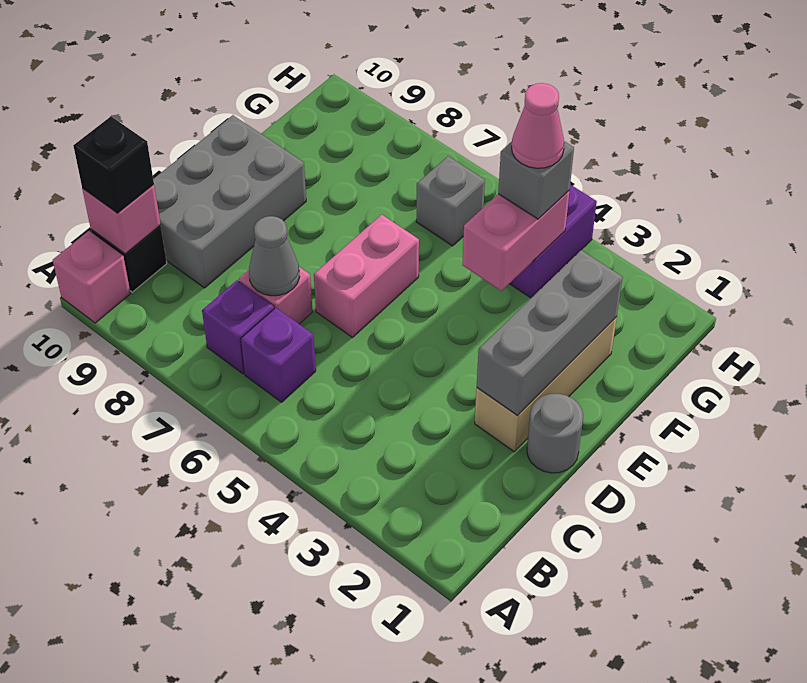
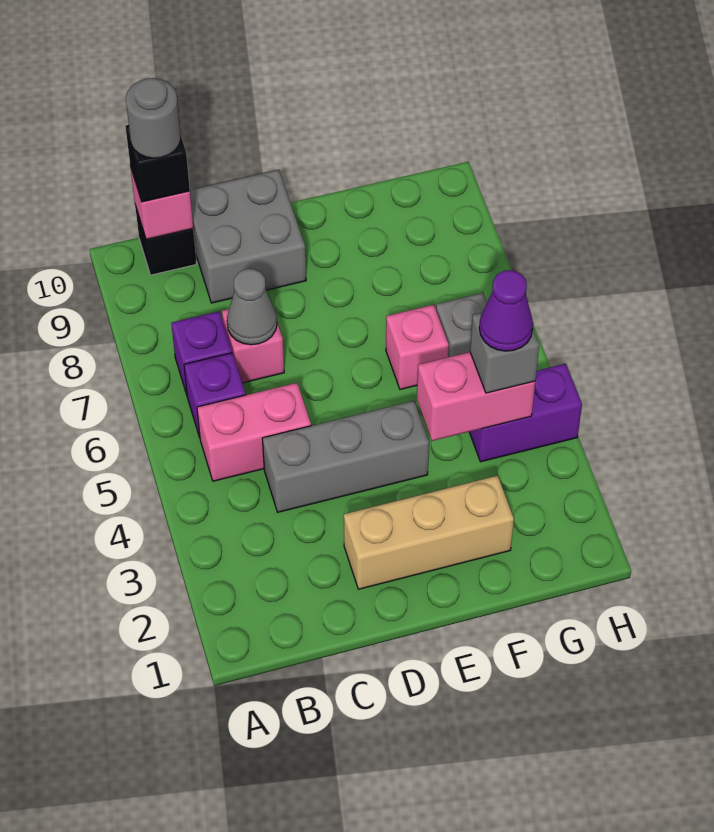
pink 1x1 brick [53,231,131,323] -> pink 1x1 brick moved to [386,305,449,389]
grey 2x3 brick [153,115,306,288] -> grey 2x2 brick [190,170,306,303]
grey 1x1 round brick [527,393,583,473] -> grey 1x1 round brick moved to [126,78,181,158]
grey 1x3 brick [477,250,623,415] -> grey 1x3 brick moved to [262,401,429,512]
pink 1x2 brick [314,214,419,337] -> pink 1x2 brick moved to [197,383,311,481]
pink 1x1 cone [512,83,564,168] -> purple 1x1 cone [479,270,533,351]

